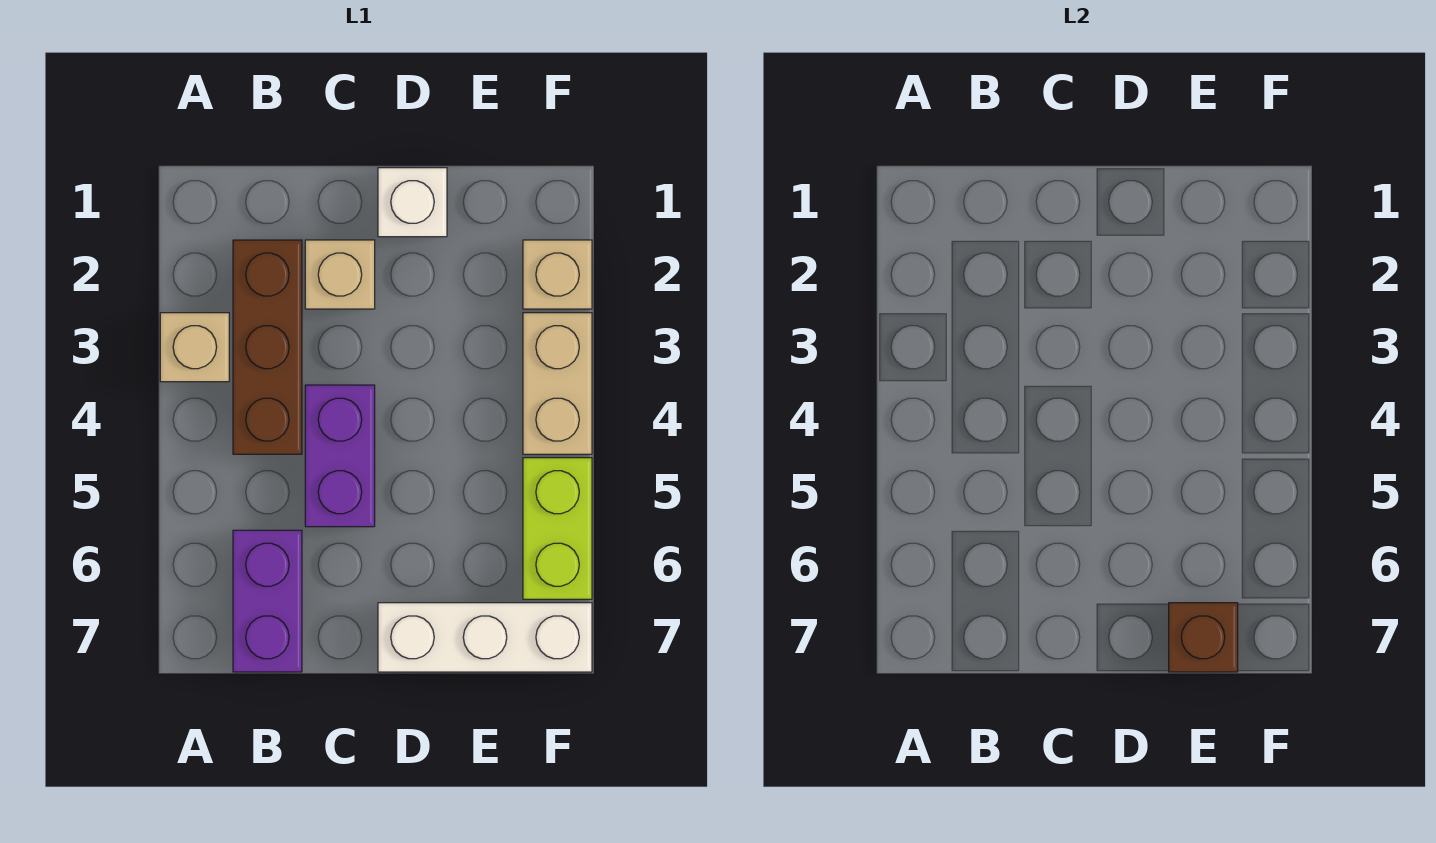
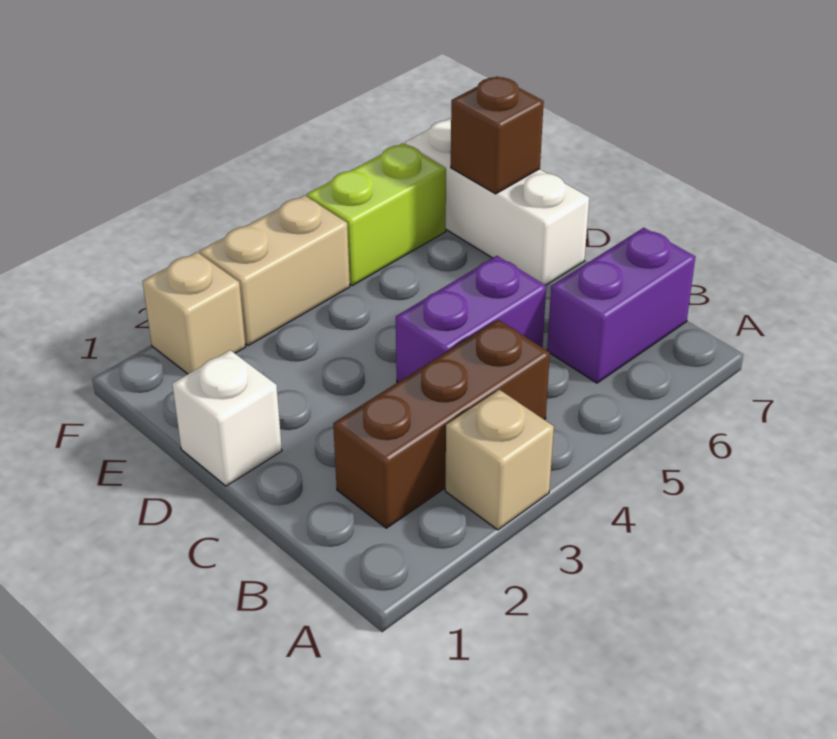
tan 1x1 brick [305,240,375,309] -> none

